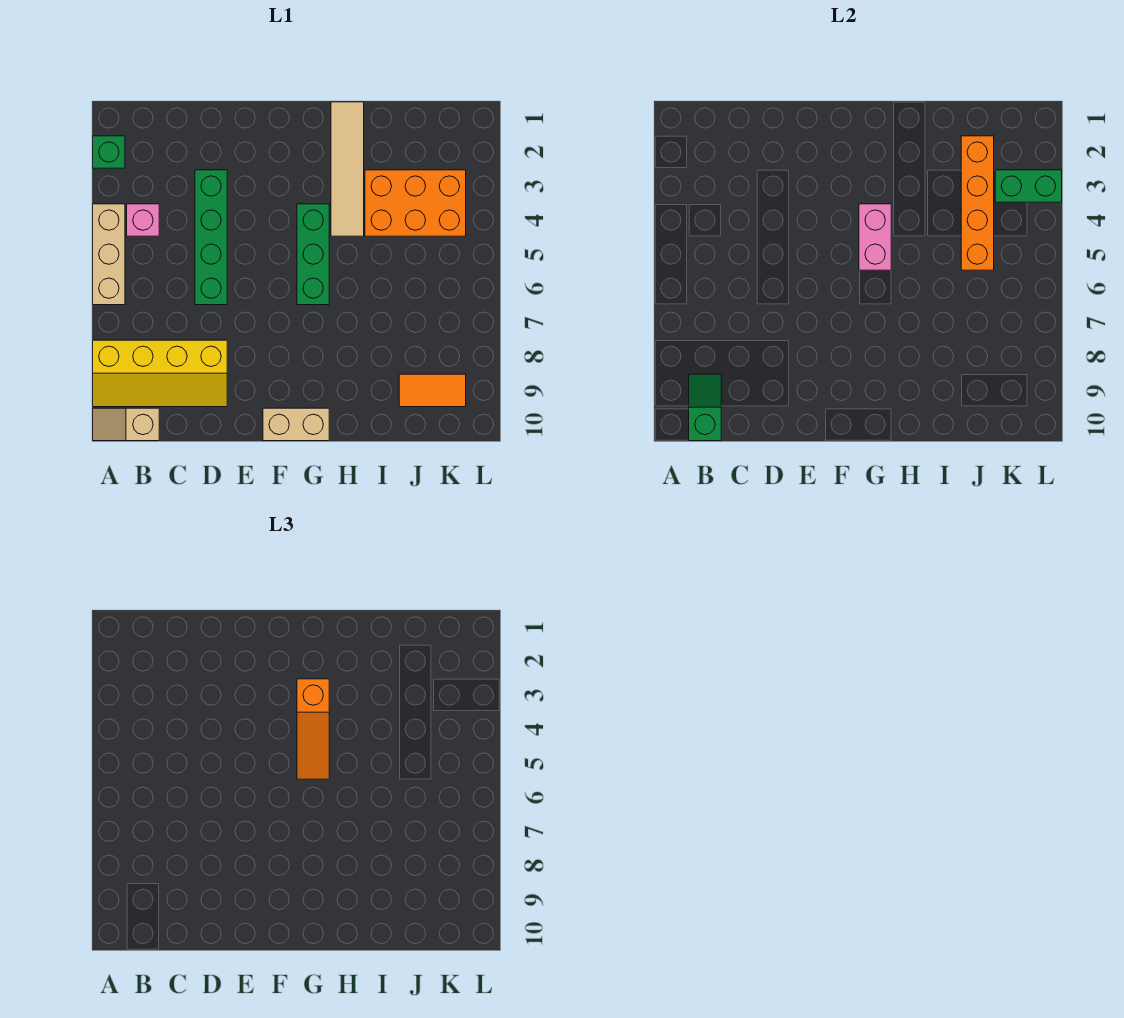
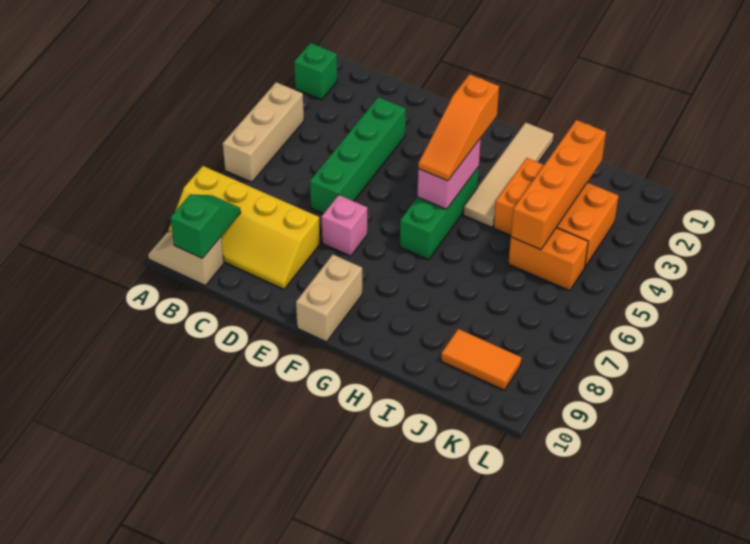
pink 1x1 brick [127,204,159,236] -> pink 1x1 brick moved to [321,195,368,256]
tan 1x2 brick [263,408,329,441] -> tan 1x2 brick turned to [296,255,362,342]
none -> orange 1x2 brick [508,228,588,291]
green 1x2 brick [995,170,1062,202] -> none

